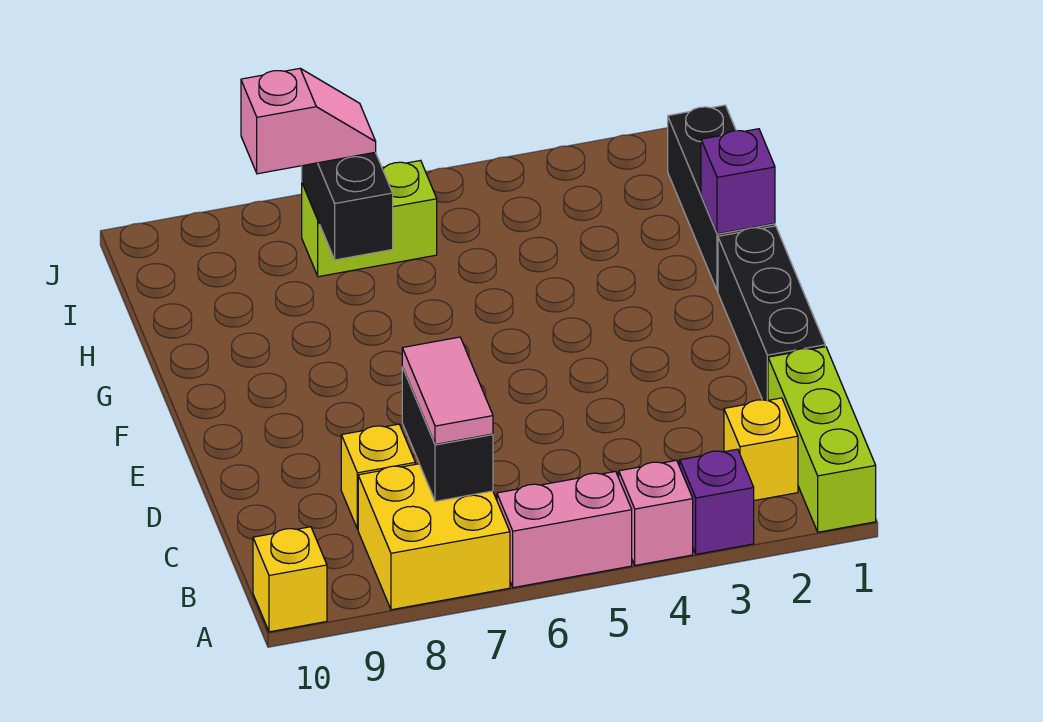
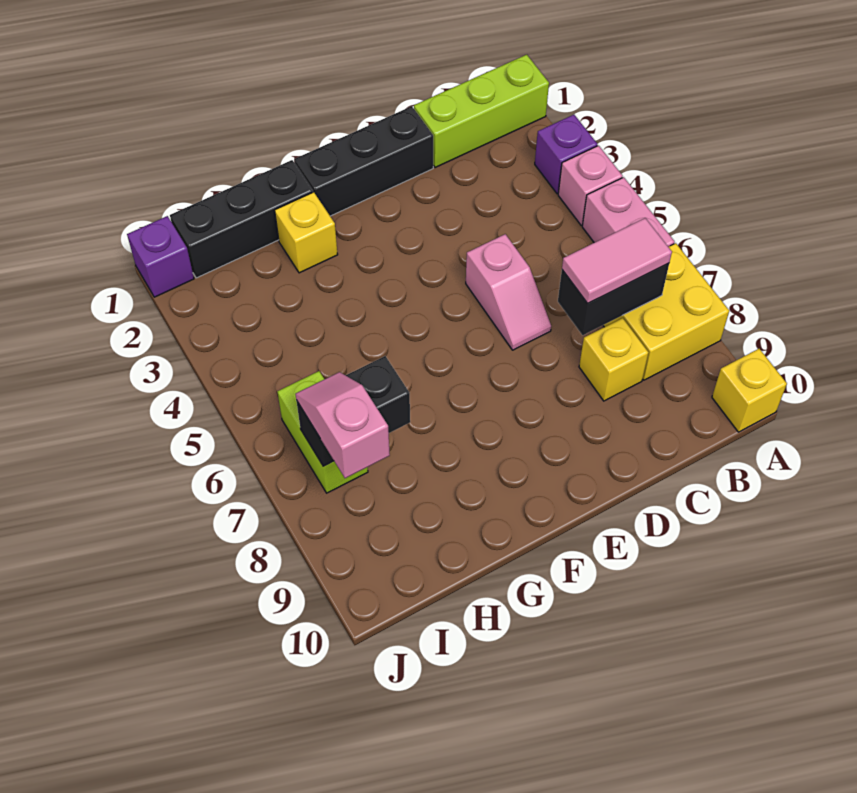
yellow 1x1 brick [724,398,798,501] -> yellow 1x1 brick moved to [275,192,338,273]
none -> pink 1x2 slope [466,234,551,350]
purple 1x1 brick [701,129,775,234] -> purple 1x1 brick moved to [127,216,194,297]

